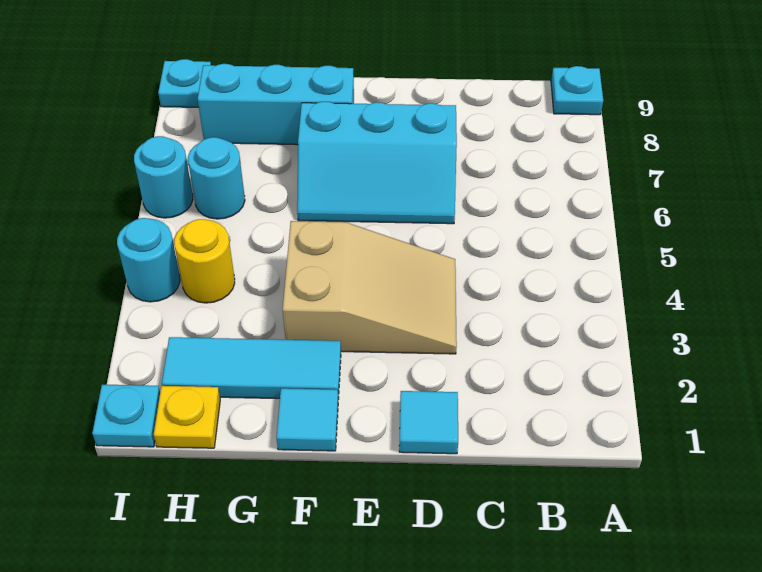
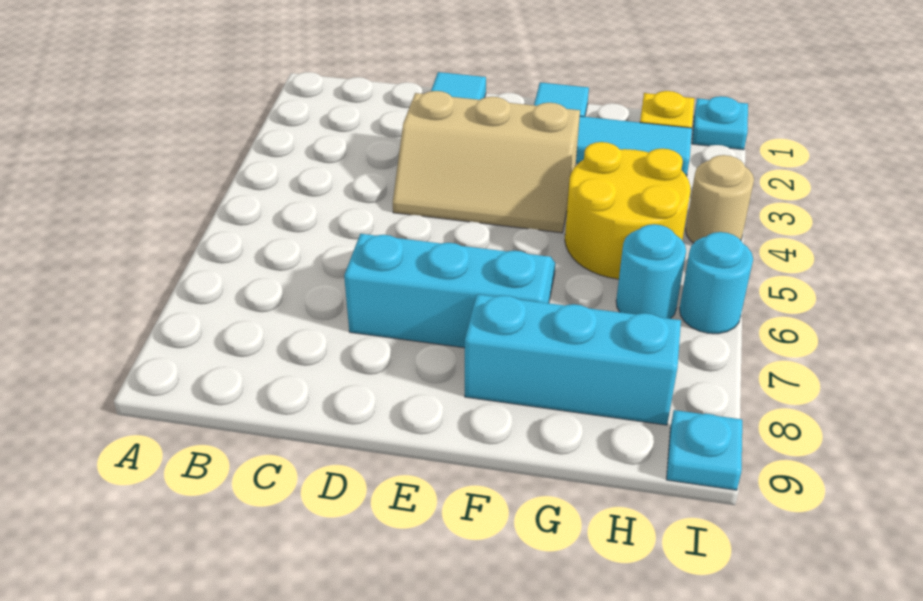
cyan 1x1 plate [551,66,603,115] -> none
tan 2x3 slope [283,221,457,354] -> tan 2x3 slope turned to [393,91,580,233]
yellow 1x1 round brick [174,219,235,303] -> yellow 2x2 round brick [565,142,691,279]
cyan 1x1 round brick [117,218,180,302] -> tan 1x1 round brick [686,155,754,243]

